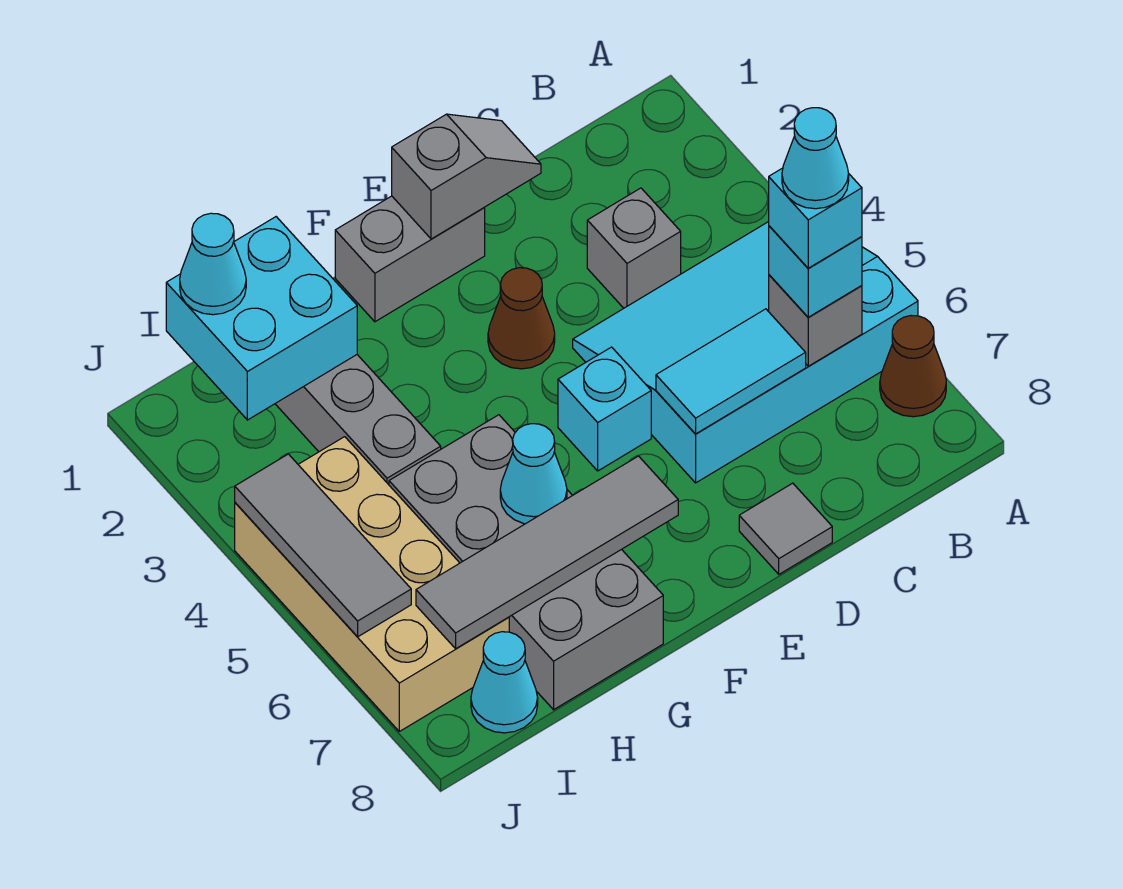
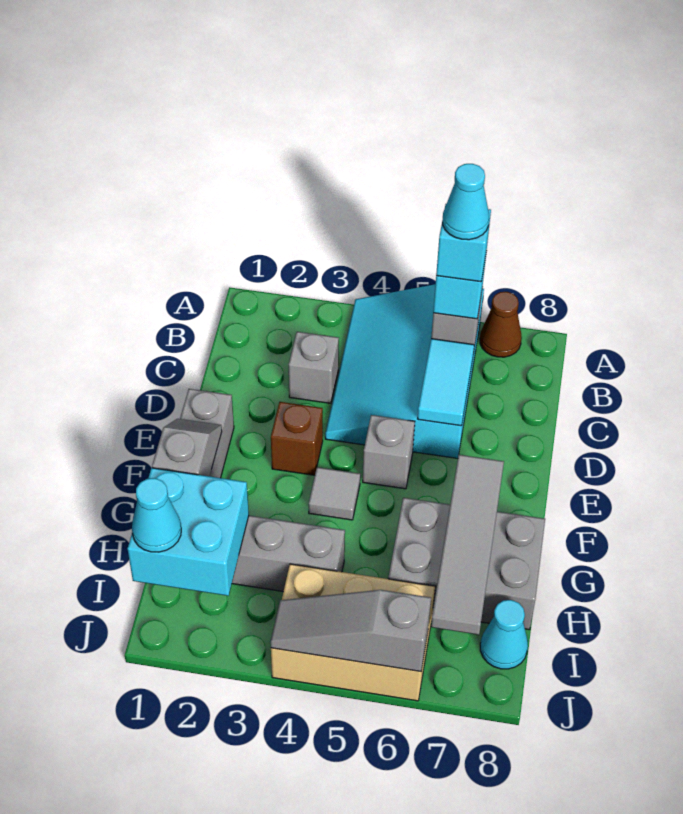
grey 1x2 slope [392,114,541,239] -> grey 1x2 slope moved to [152,419,222,476]
grey 1x1 tile [739,483,832,574] -> grey 1x1 tile moved to [309,467,360,520]
brown 1x1 cone [488,268,555,369] -> brown 1x1 brick [271,402,323,475]
cyan 1x1 brick [558,347,651,471] -> grey 1x1 brick [363,415,415,489]
grey 2x4 brick [389,415,663,710] -> grey 2x3 brick [388,498,545,630]
cyan 1x1 cone [500,424,567,524] -> none
tan 2x4 brick [235,437,509,731] -> tan 2x3 brick [271,564,435,701]
grey 1x3 tile [235,454,411,637] -> grey 1x3 slope [270,590,431,671]

